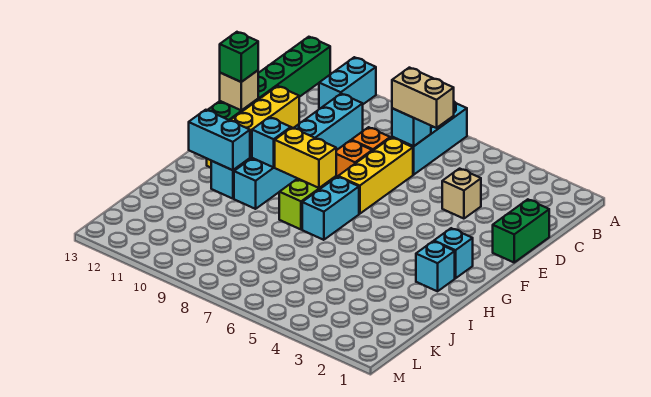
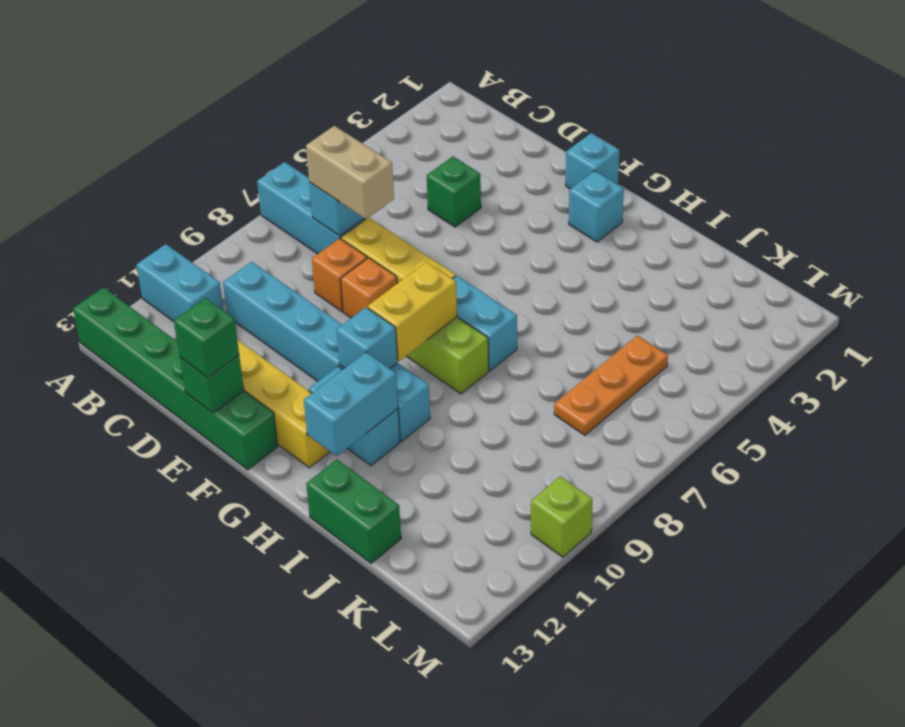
tan 1x2 brick [392,68,454,128] -> tan 1x2 brick turned to [306,126,394,219]
green 1x2 brick [493,199,549,262] -> green 1x2 brick moved to [306,459,401,563]
tan 1x1 brick [442,169,481,219] -> green 1x1 brick [427,156,481,227]
tan 1x1 brick [220,70,258,110] -> green 1x1 brick [180,355,244,413]
cyan 1x1 brick [416,241,455,291] -> cyan 1x1 brick moved to [566,133,619,189]
none -> orange 1x3 plate [554,336,668,435]
none -> lime 1x1 brick [531,476,593,557]

